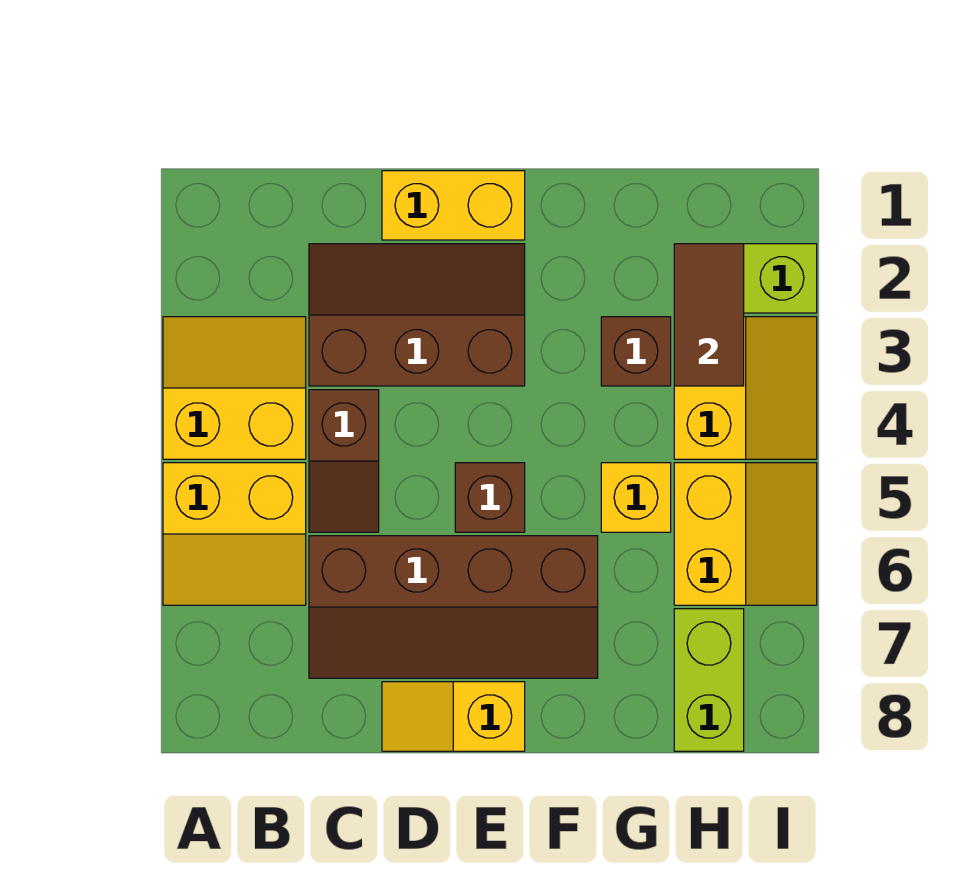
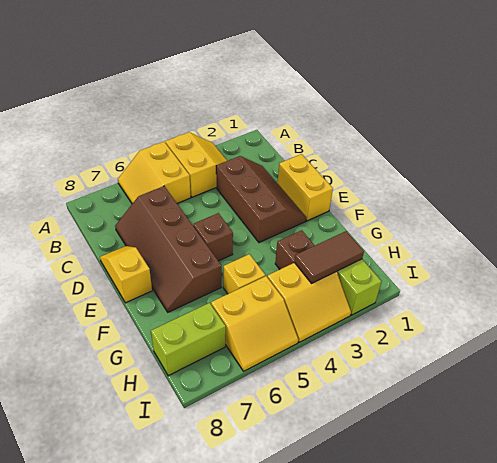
brown 1x2 slope [309,390,379,532] -> none

